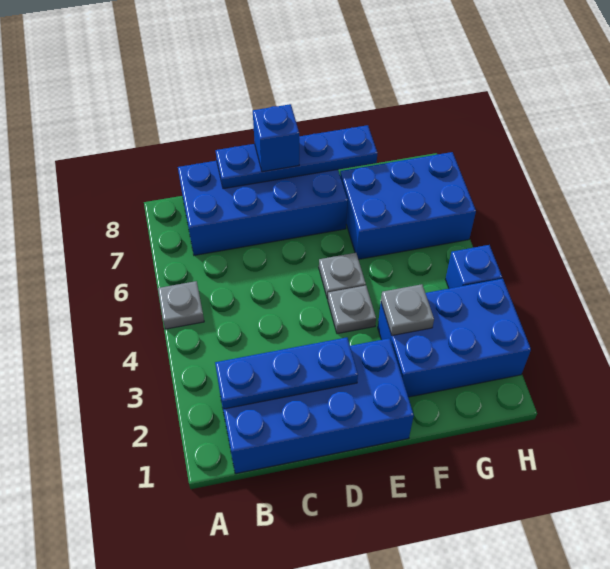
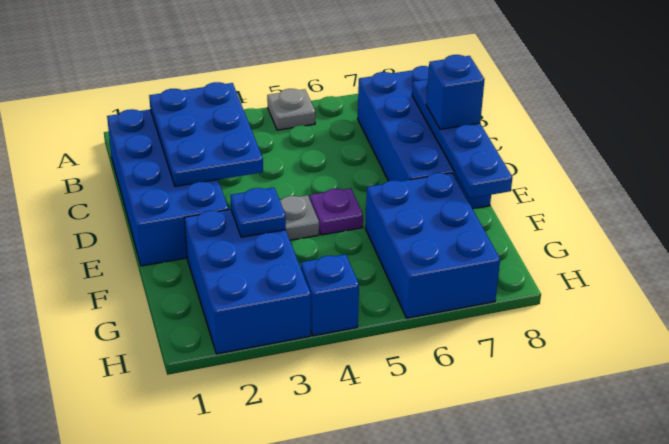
blue 1x3 plate [215,337,358,409] -> blue 2x3 plate [149,82,263,186]
grey 1x1 plate [319,253,366,299] -> purple 1x1 plate [310,188,363,235]
grey 1x1 plate [381,284,434,336] -> blue 1x1 plate [230,188,286,237]

